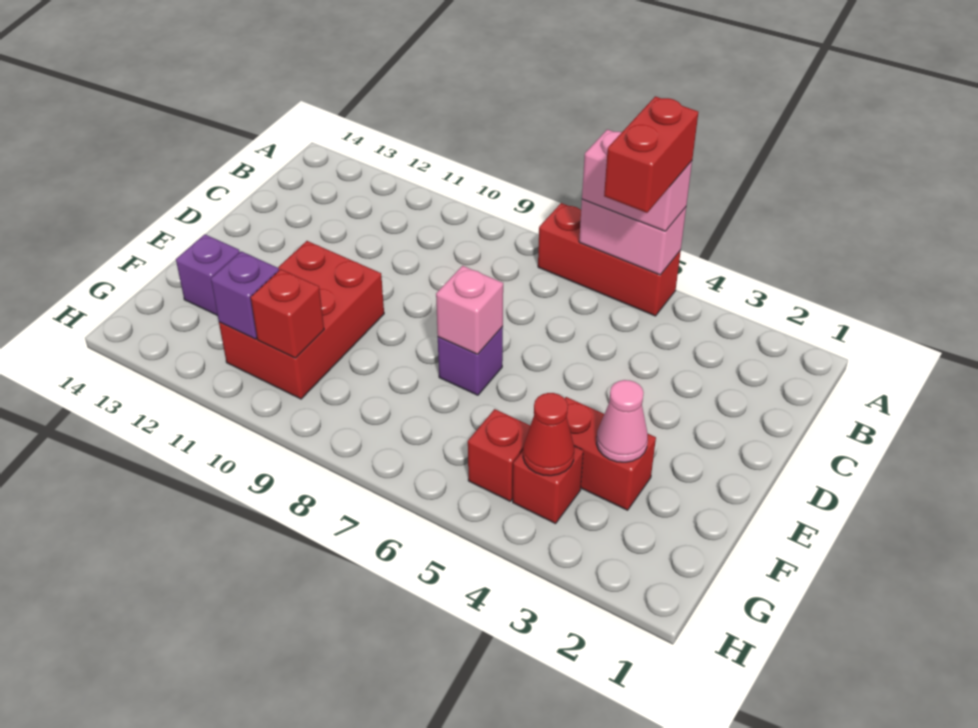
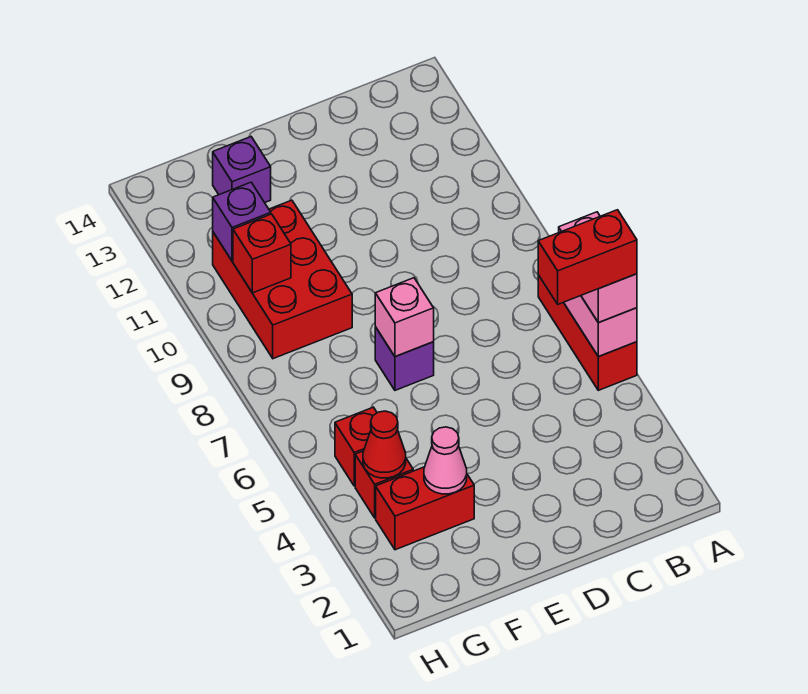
red 2x3 brick [219,241,384,399] -> red 2x3 brick turned to [213,200,352,359]
red 1x2 brick [565,397,656,510] -> red 1x2 brick turned to [376,467,474,550]

